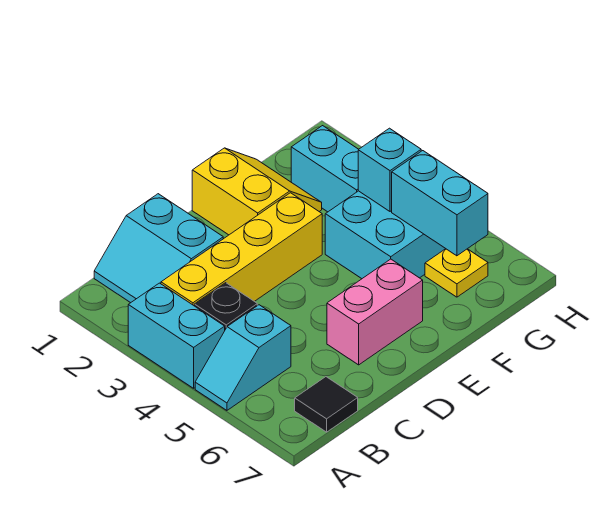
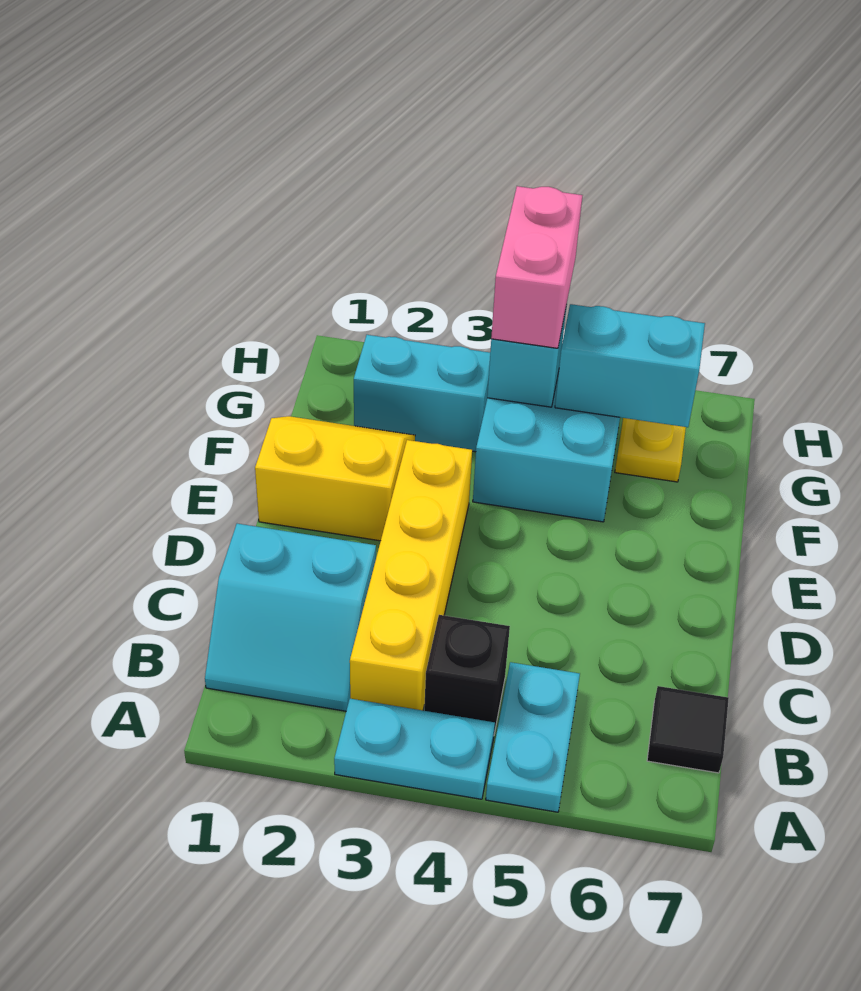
cyan 1x2 brick [128,283,225,388] -> cyan 1x2 plate [334,699,495,799]
cyan 1x2 slope [195,305,291,410] -> cyan 1x2 plate [486,662,580,812]
pink 1x2 brick [327,259,423,365] -> pink 1x2 brick moved to [491,186,582,348]

